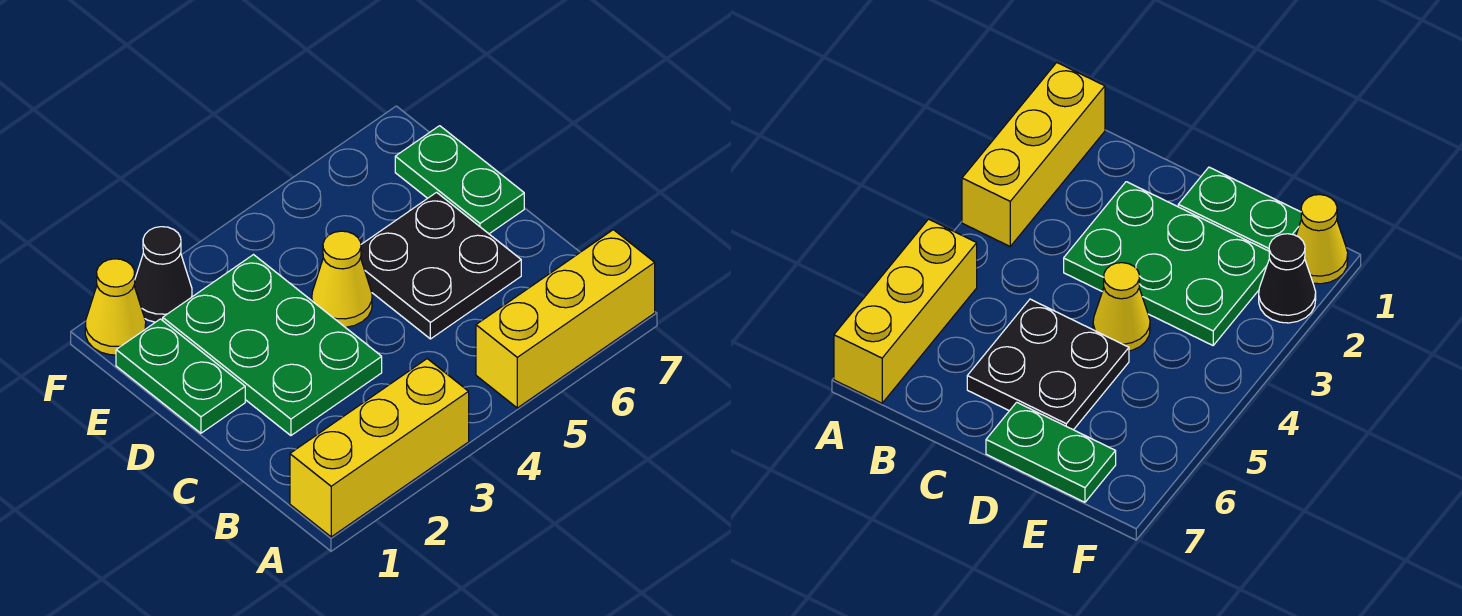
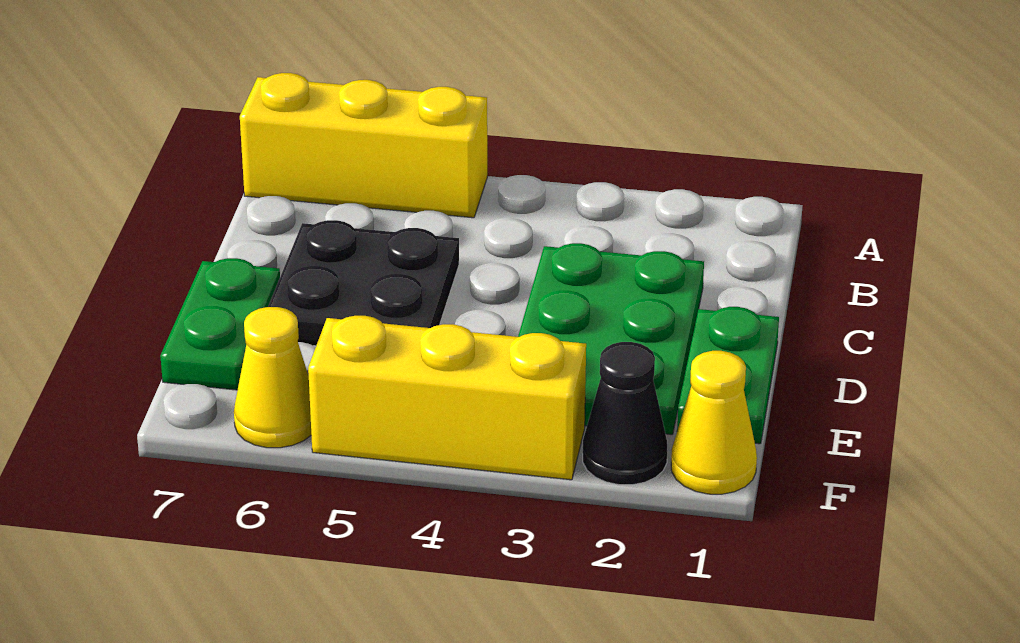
yellow 1x3 brick [290,359,469,537] -> yellow 1x3 brick moved to [308,316,586,480]
yellow 1x1 cone [312,231,372,327] -> yellow 1x1 cone moved to [234,307,311,448]

